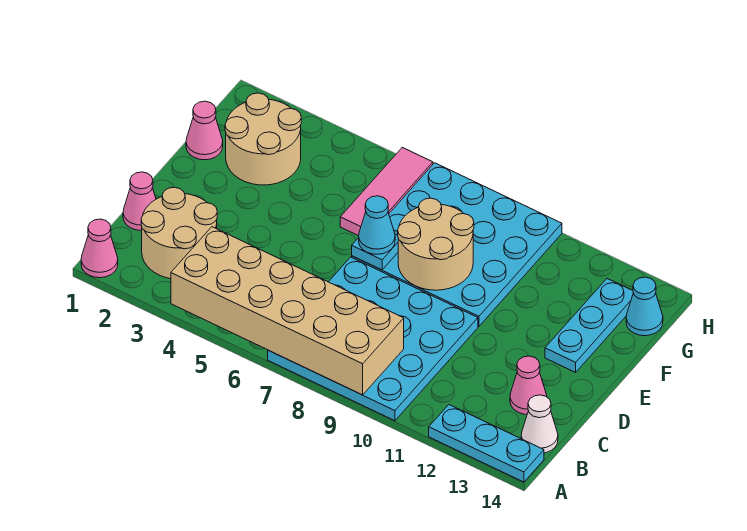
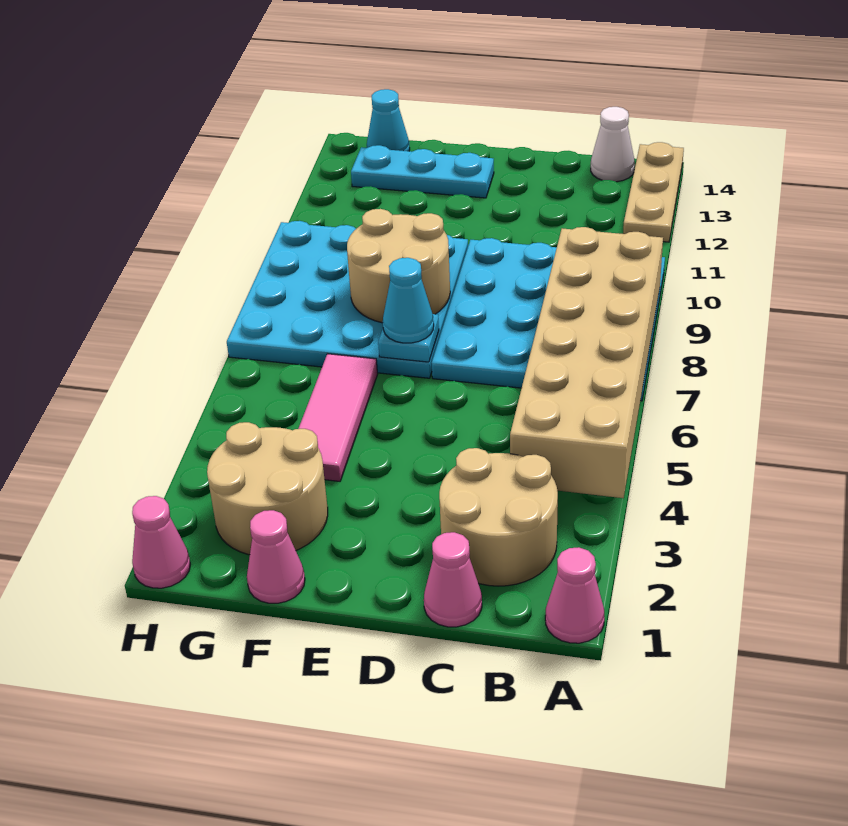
cyan 1x3 plate [429,405,544,482] -> tan 1x3 plate [623,142,684,242]
pink 1x1 cone [510,356,547,414] -> pink 1x1 cone moved to [132,496,190,588]
pink 1x3 tile [340,147,433,236] -> pink 1x3 tile turned to [298,354,378,481]

